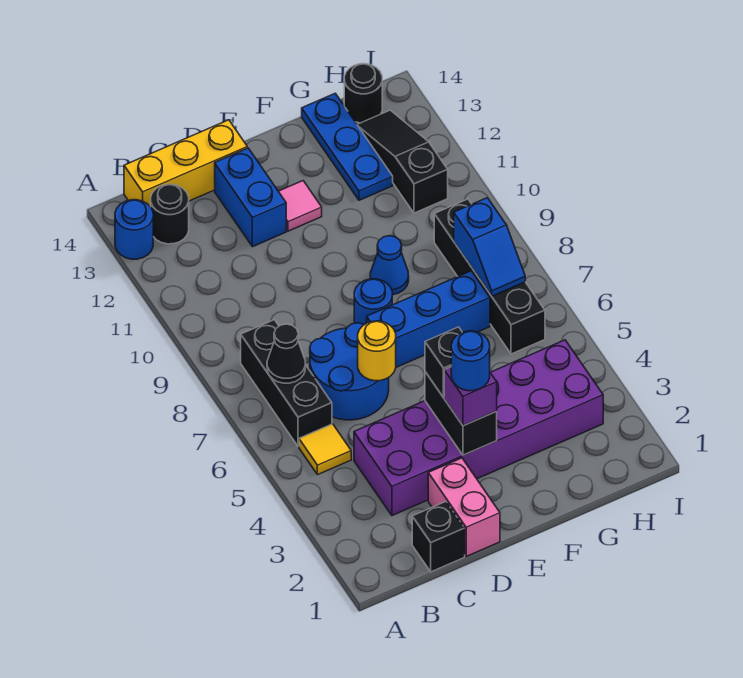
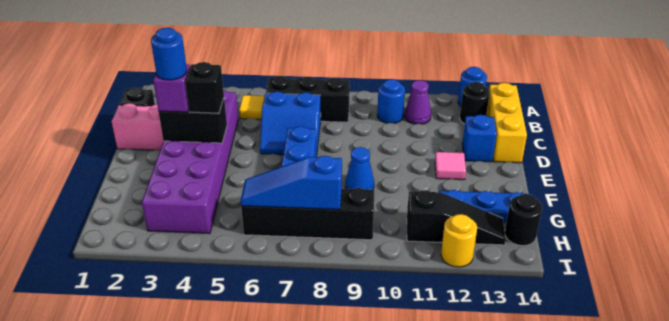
black 1x1 cone [267,324,305,383] -> none
none -> purple 1x1 cone [405,80,431,124]
blue 2x2 round brick [310,323,389,420] -> blue 2x2 slope [260,92,321,155]
yellow 1x1 round brick [358,321,396,381] -> yellow 1x1 round brick moved to [441,214,477,267]
blue 1x2 brick [215,148,286,247] -> blue 1x1 brick [462,115,497,162]
blue 1x1 round brick [354,279,392,325] -> blue 1x1 round brick moved to [377,79,405,123]
blue 1x2 slope [454,198,525,296] -> blue 1x3 slope [241,156,342,210]

